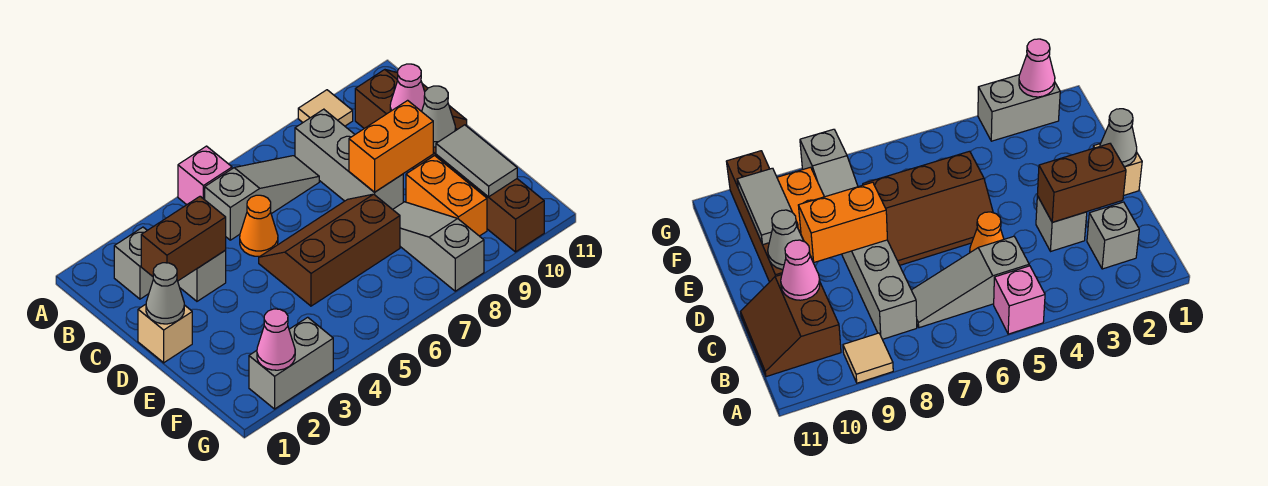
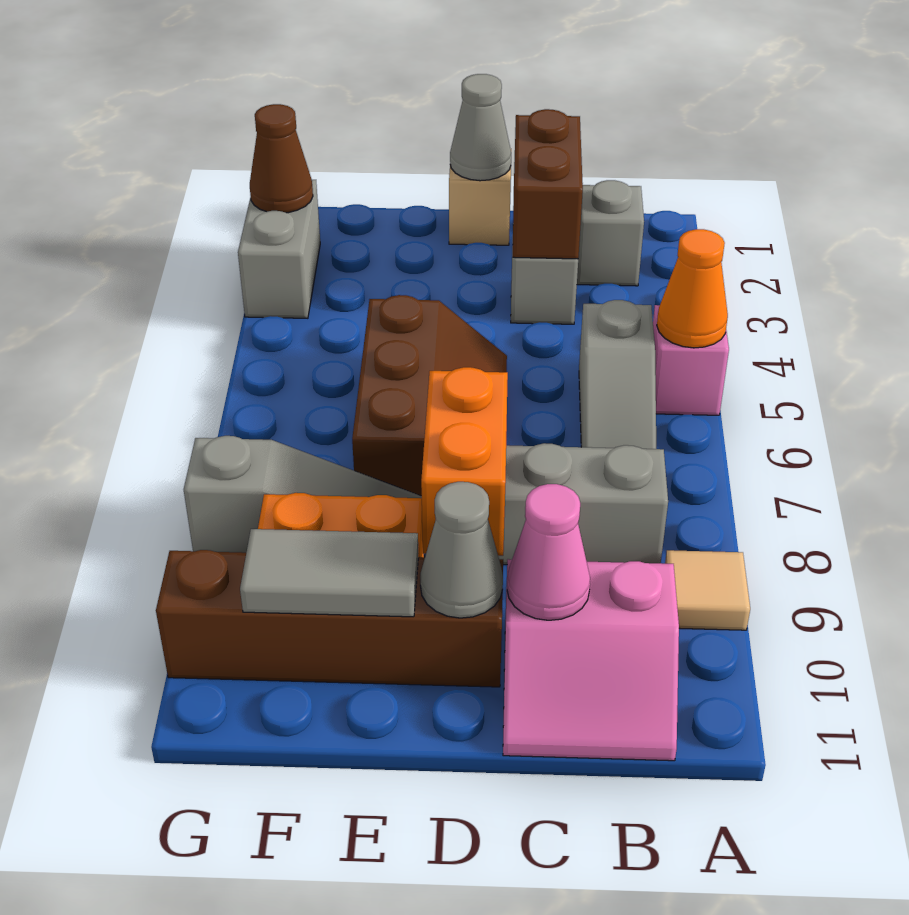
brown 2x2 slope [355,70,467,129] -> pink 2x2 slope [503,559,679,761]
orange 1x1 cone [240,195,278,257] -> orange 1x1 cone moved to [657,229,728,348]
pink 1x1 cone [257,309,295,370] -> brown 1x1 cone [250,104,313,213]

